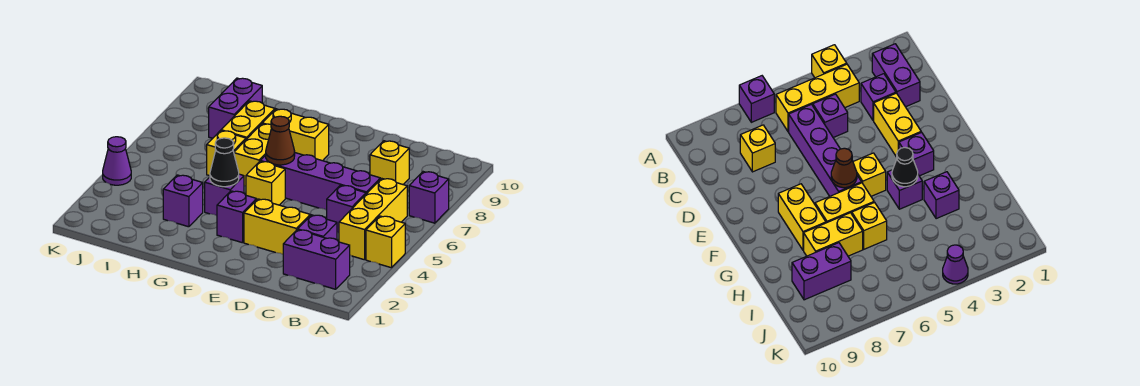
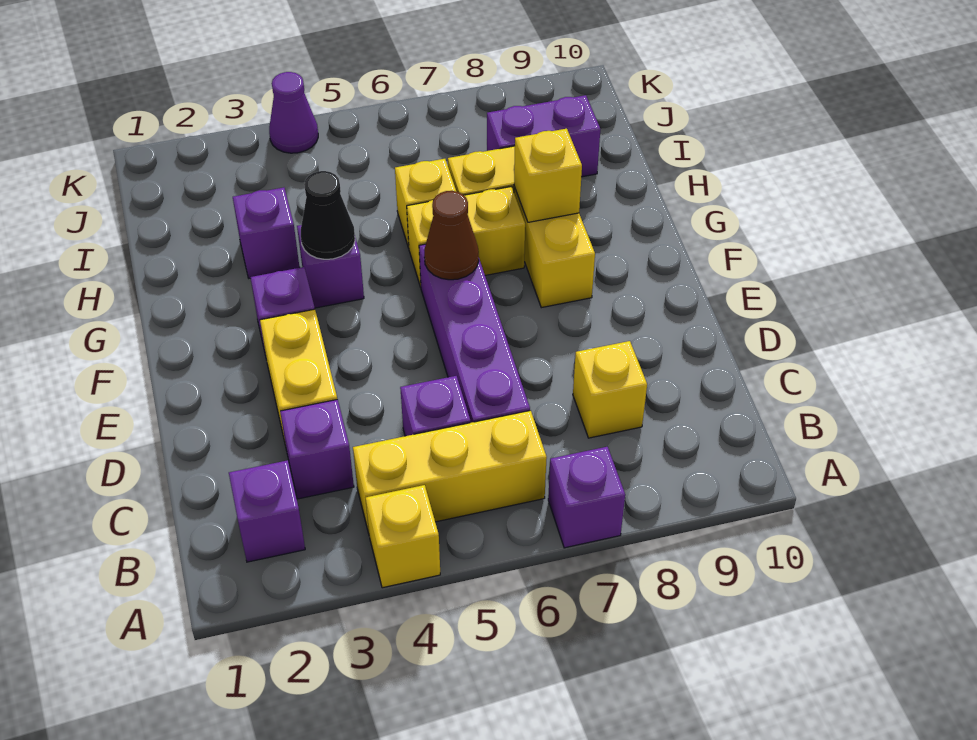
purple 1x2 brick [283,230,350,289] -> purple 1x1 brick [229,460,305,562]
yellow 1x1 brick [246,161,285,205] -> yellow 1x1 brick moved to [514,129,582,222]

